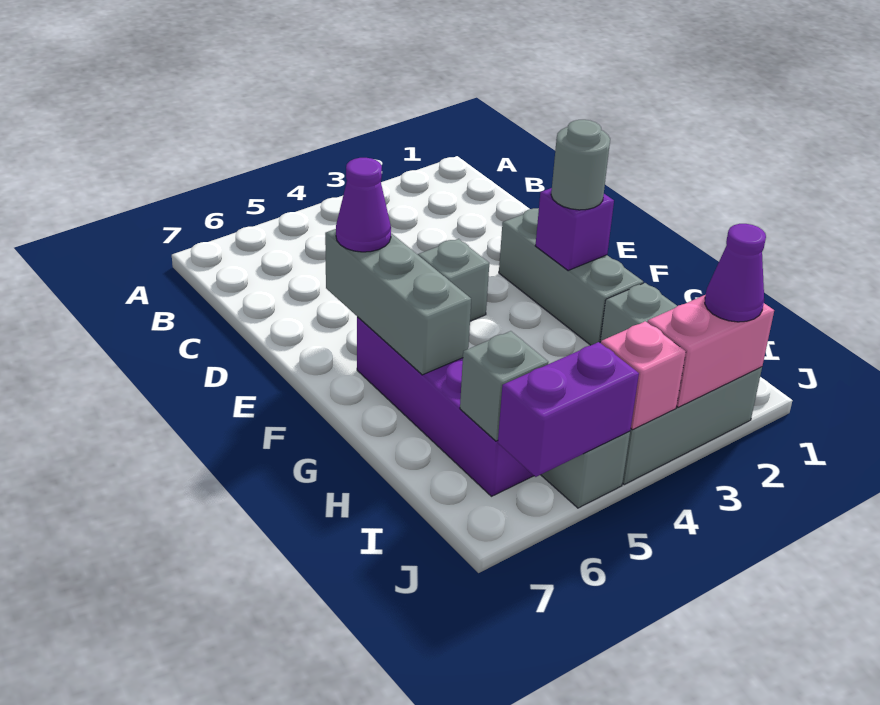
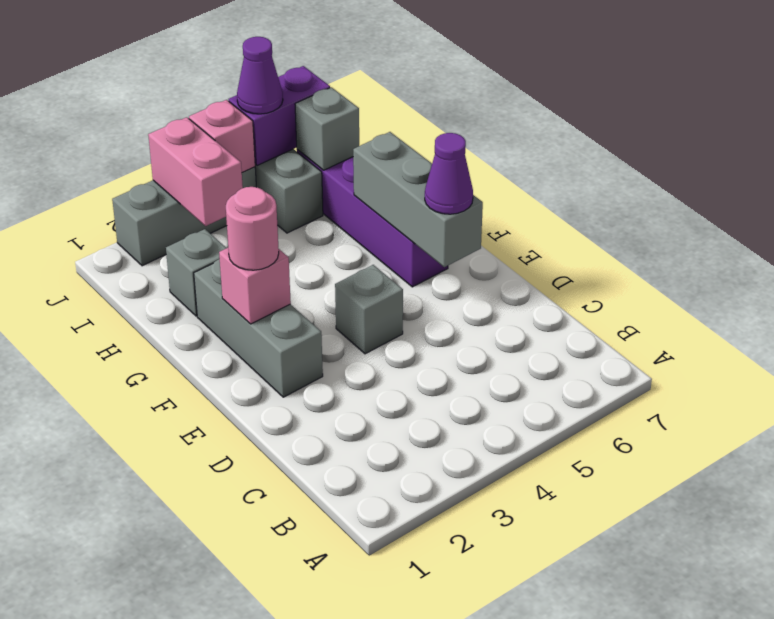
purple 1x1 brick [535,188,614,271] -> pink 1x1 brick [219,248,291,324]
grey 1x1 round brick [551,120,610,210] -> pink 1x1 round brick [226,187,279,270]
pink 1x2 brick [647,295,774,407] -> pink 1x2 brick turned to [148,117,243,226]
purple 1x1 cone [705,224,766,322] -> purple 1x1 cone moved to [237,37,283,114]

